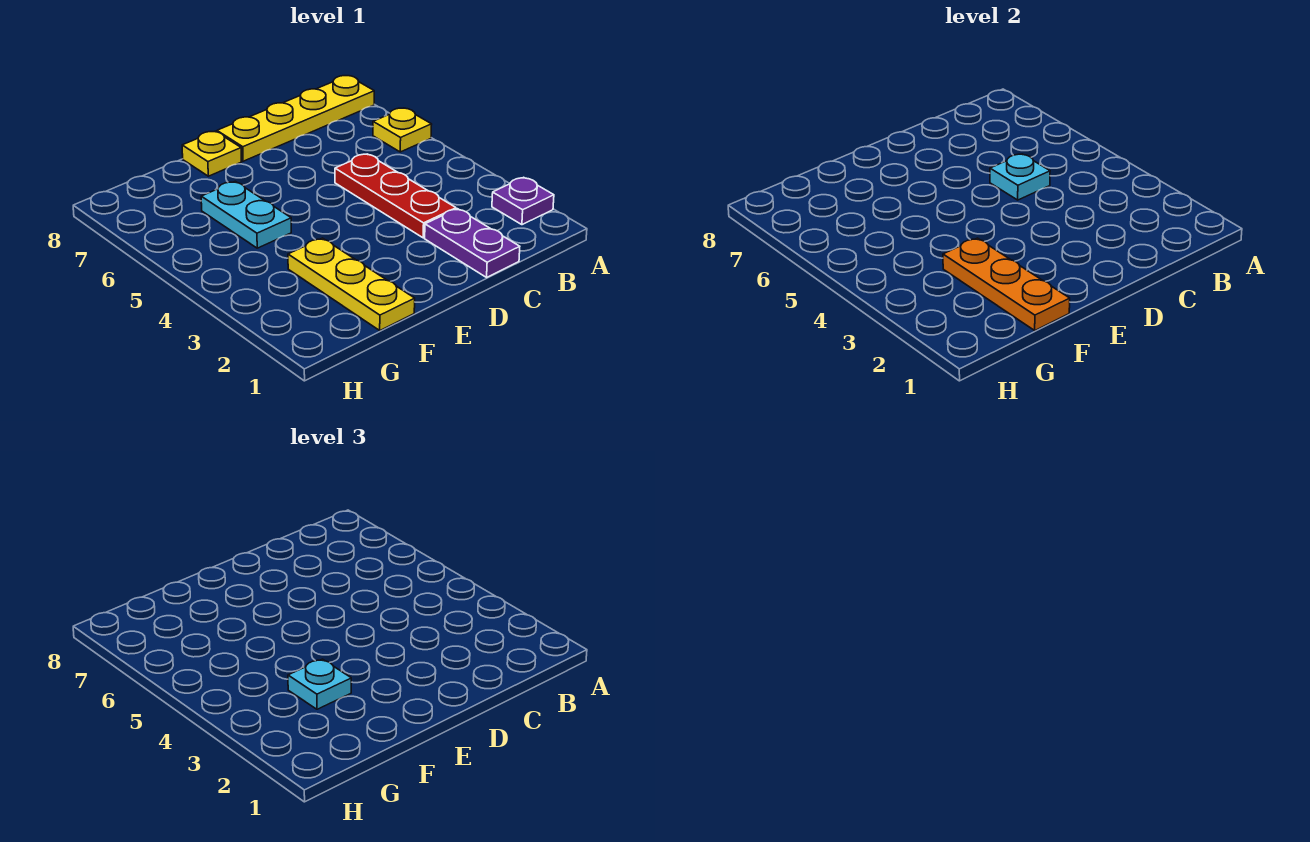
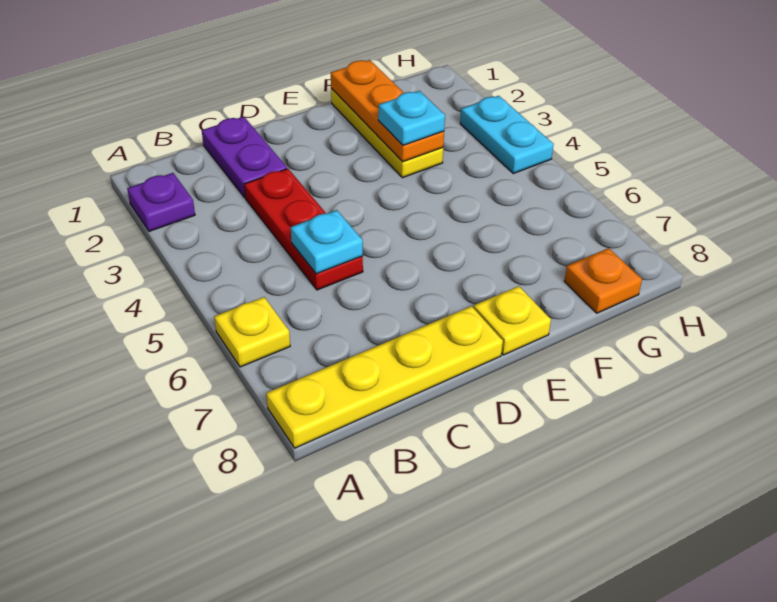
cyan 1x2 plate [201,181,291,248] -> cyan 1x2 plate moved to [460,96,554,174]
none -> orange 1x1 plate [564,248,642,313]

